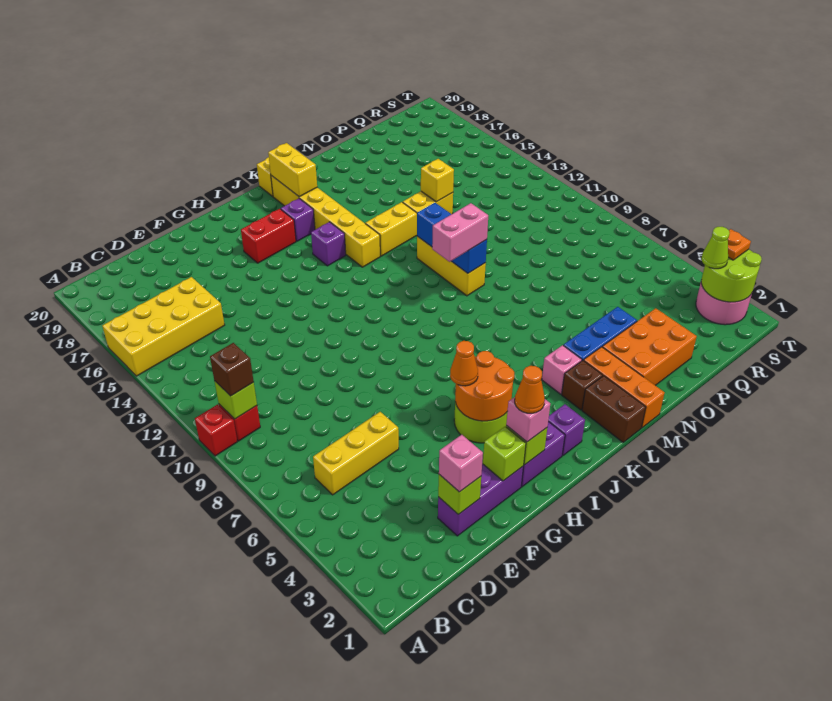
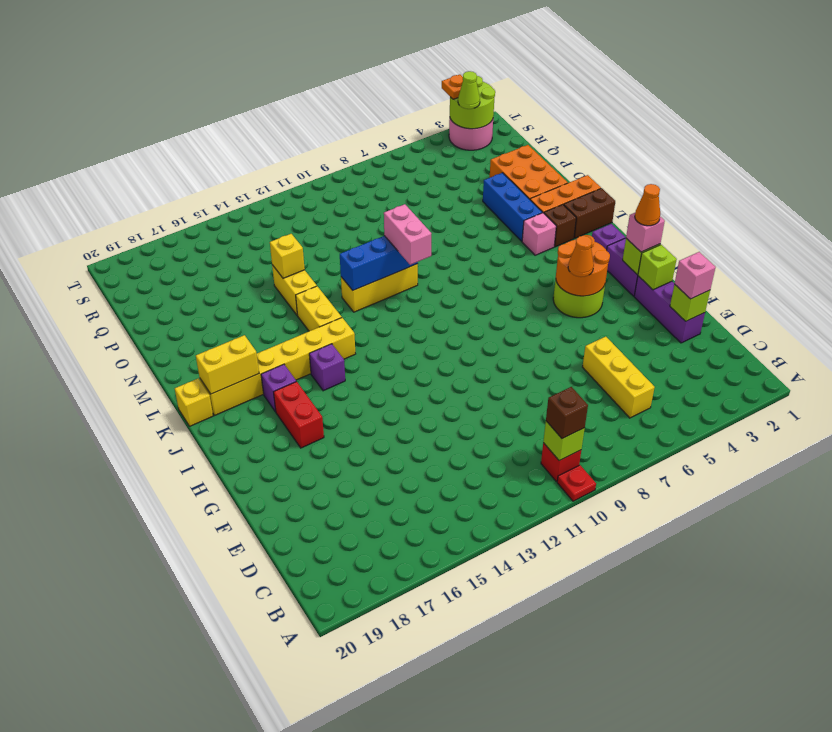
red 1x1 brick [195,404,237,456] -> red 1x1 plate [557,465,596,501]
yellow 2x4 brick [102,277,225,376] -> none

